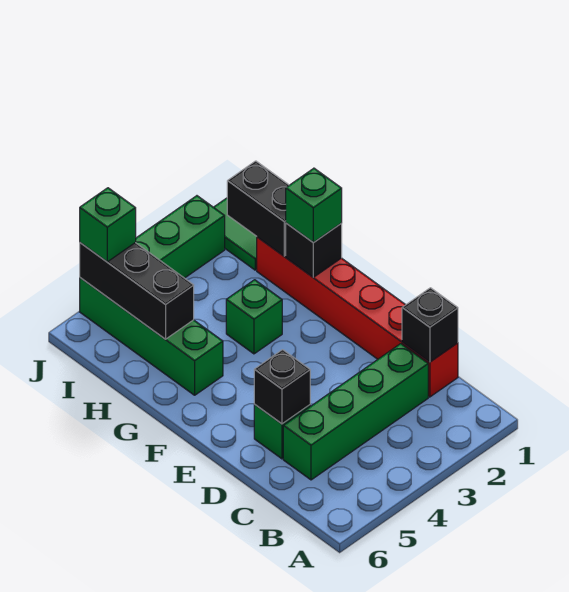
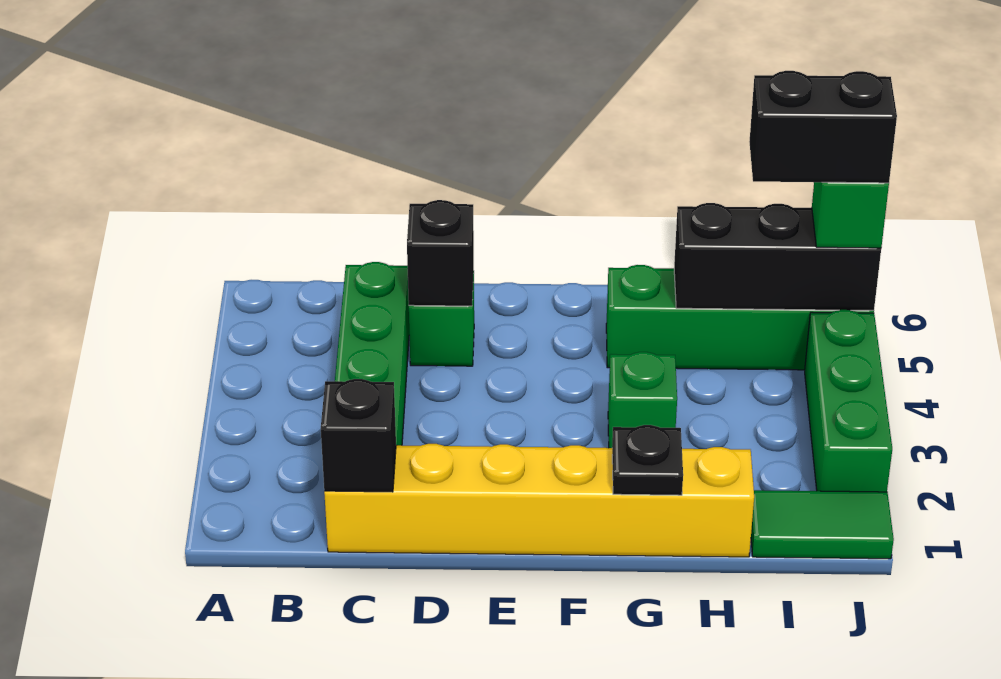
red 1x6 brick [257,237,458,397] -> yellow 1x6 brick [324,444,754,557]
black 1x1 brick [286,223,342,277] -> black 1x1 plate [612,425,683,495]
green 1x1 brick [286,168,342,243] -> none
black 1x2 brick [227,161,289,256] -> black 1x2 brick moved to [749,71,897,183]

